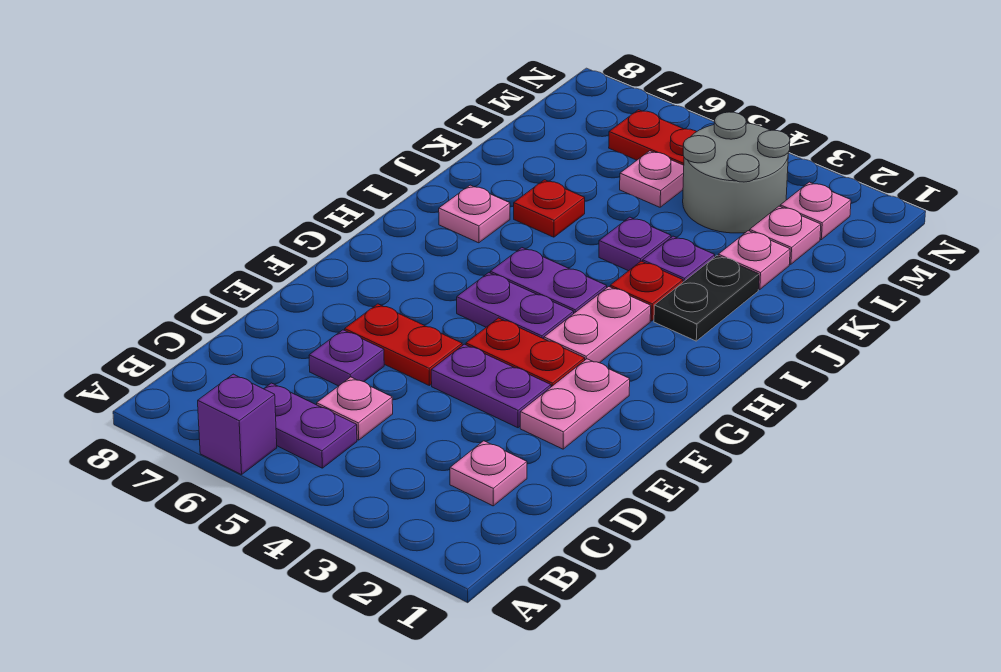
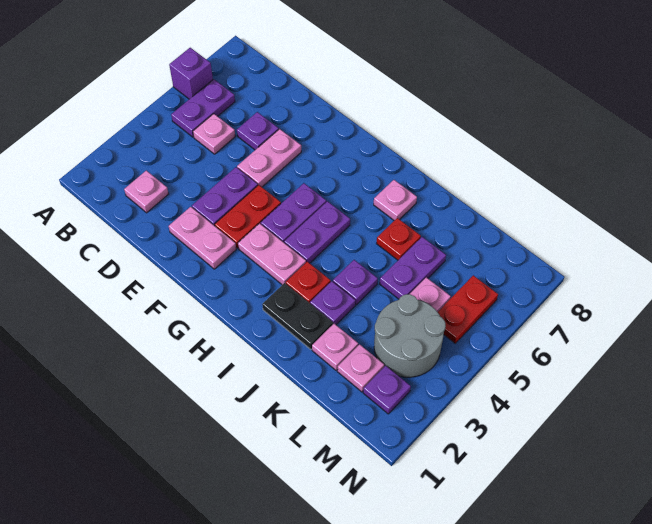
red 1x2 plate [345,304,462,386] -> pink 1x2 plate [237,129,301,187]
none -> purple 1x2 plate [380,237,446,299]
pink 1x1 plate [780,182,851,240] -> purple 1x1 plate [363,366,411,414]

